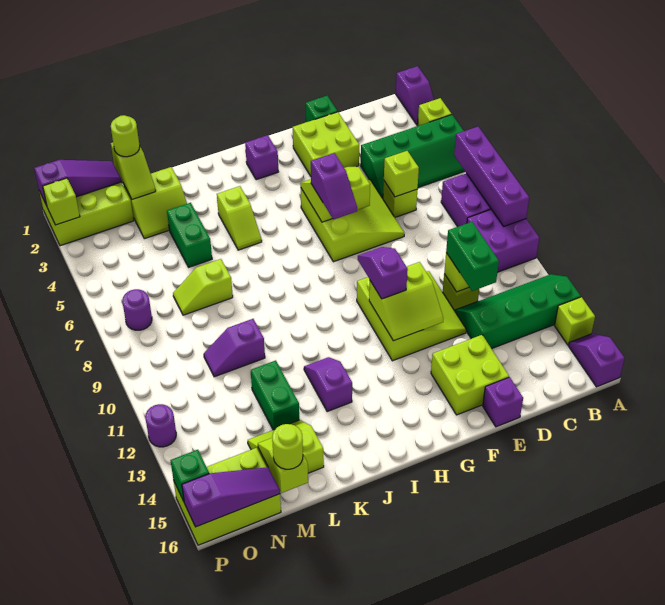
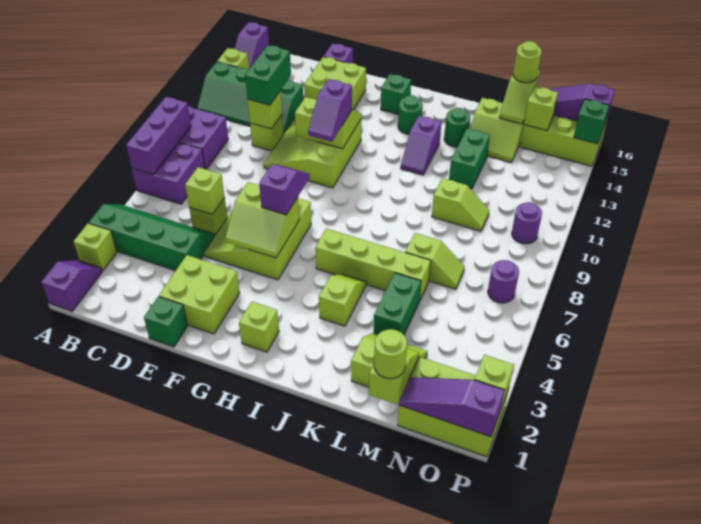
purple 1x4 brick [454,127,529,226] -> purple 1x3 brick [126,97,191,175]
purple 1x1 brick [245,135,278,180] -> lime 1x1 brick [239,302,279,352]
none -> green 1x1 brick [381,74,411,115]
none -> lime 1x4 brick [315,229,431,301]
none -> green 1x1 round brick [398,95,423,134]
none -> green 1x1 round brick [444,108,470,147]
purple 1x2 slope [204,319,265,377] -> lime 1x2 slope [432,178,489,231]
none -> lime 1x1 brick [524,87,558,131]
purple 1x1 round brick [145,404,176,447] -> purple 1x1 round brick moved to [512,202,542,244]

